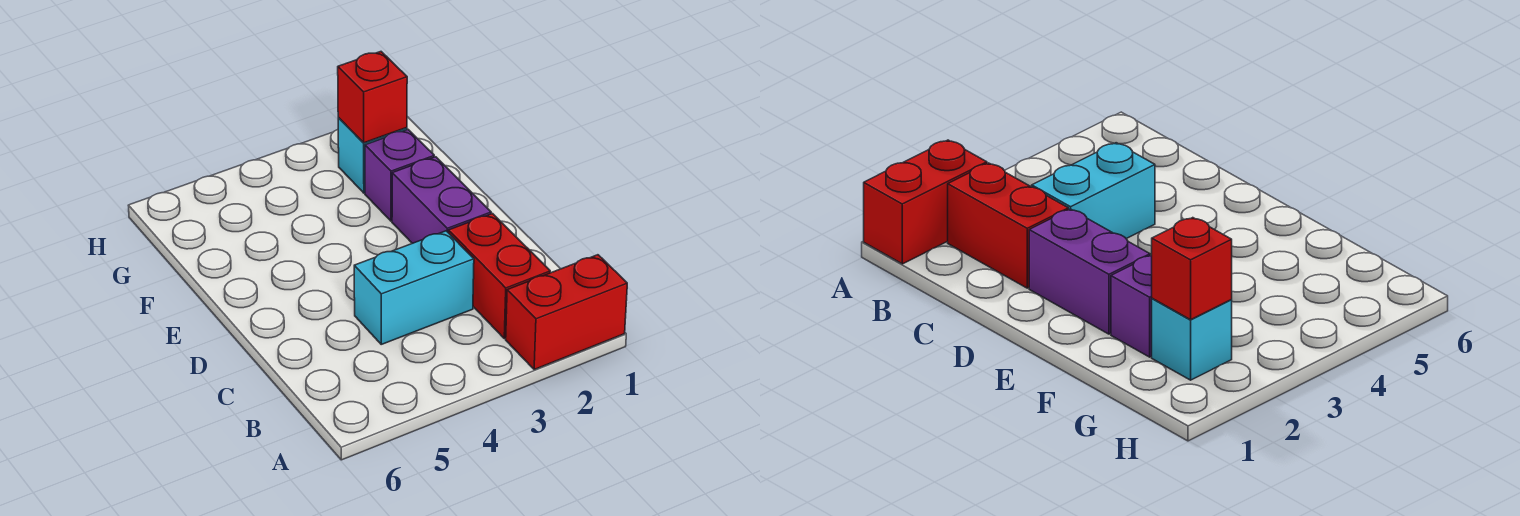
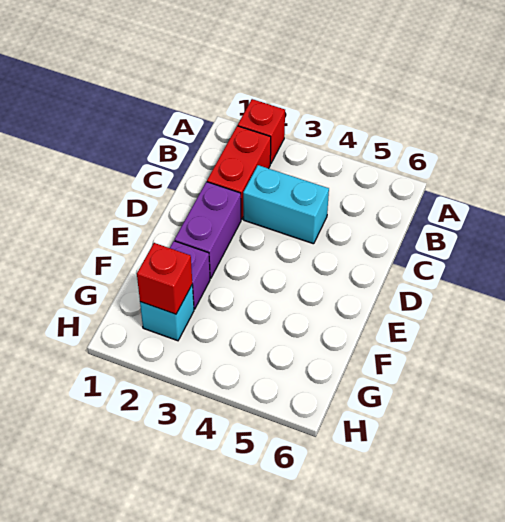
red 1x2 brick [506,255,627,369] -> red 1x1 brick [238,99,285,164]

